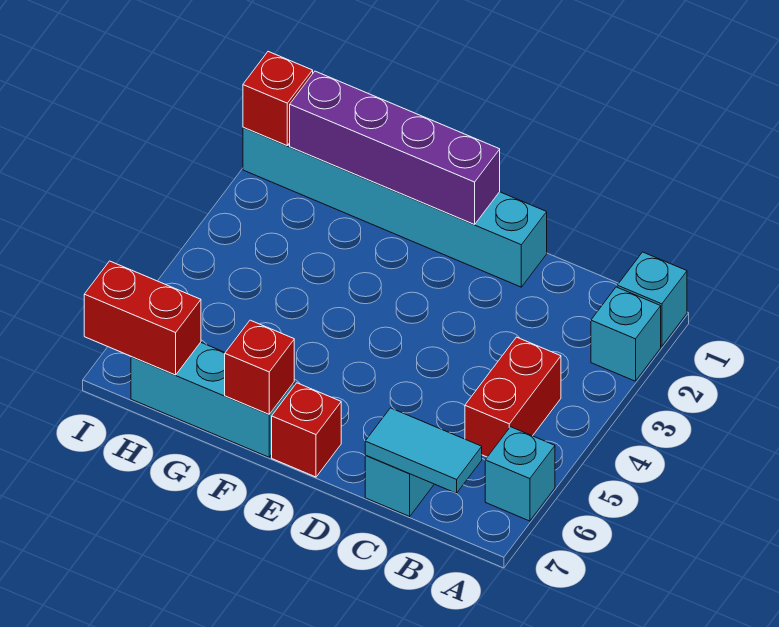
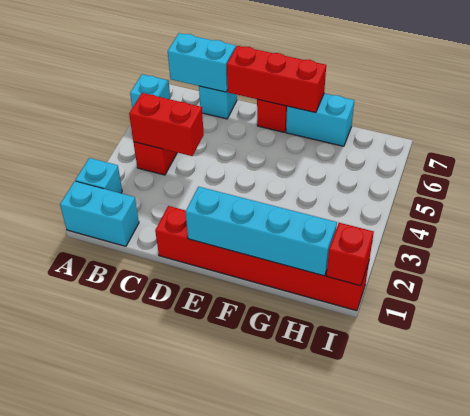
cyan 1x1 brick [617,252,687,346] -> cyan 1x2 brick [60,181,139,246]
cyan 1x2 tile [365,408,482,493] -> cyan 1x2 brick [168,33,236,92]
cyan 1x6 brick [243,127,547,287] -> red 1x6 brick [155,206,369,311]
purple 1x4 brick [290,71,500,224] -> cyan 1x4 brick [186,187,337,276]
cyan 1x3 brick [131,342,294,457] -> cyan 1x2 brick [286,93,354,146]
red 1x1 brick [225,320,294,414] -> red 1x3 brick [227,46,326,113]
red 1x2 brick [84,261,201,375] -> red 1x2 brick moved to [129,93,204,156]

